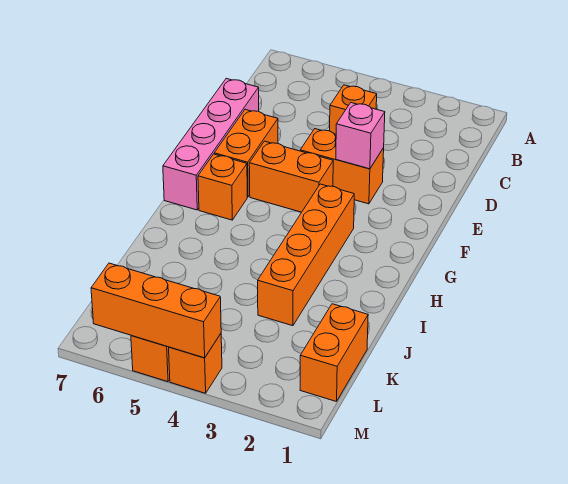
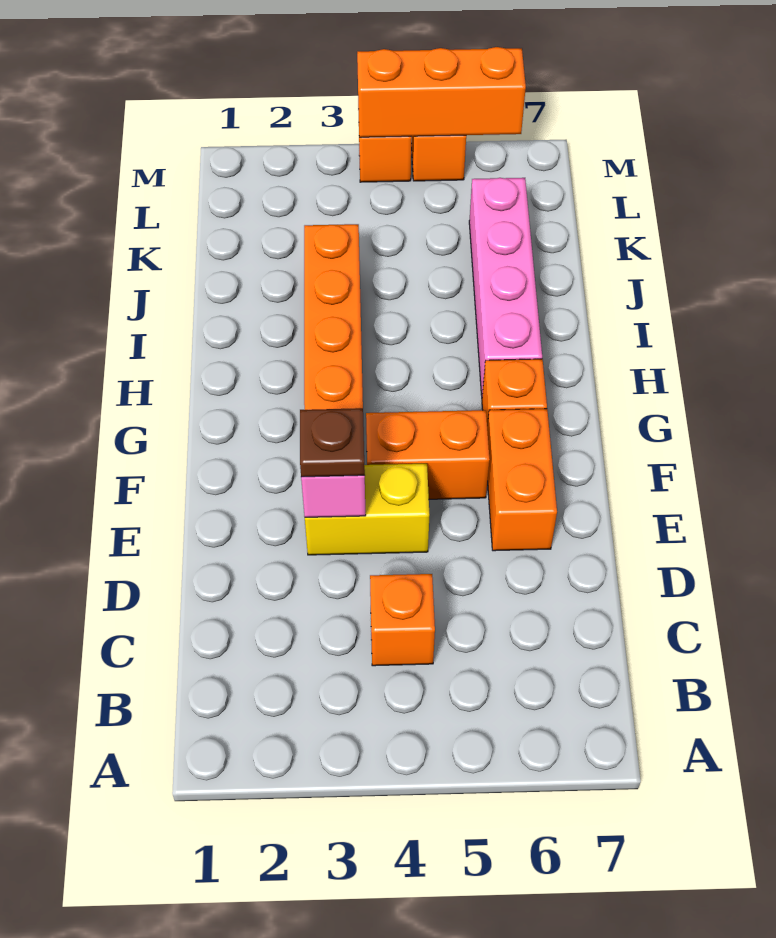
pink 1x4 brick [163,78,259,210] -> pink 1x4 brick moved to [469,178,542,395]
orange 1x2 brick [300,129,384,204] -> yellow 1x2 brick [305,464,429,555]
none -> brown 1x1 plate [300,408,365,477]
orange 1x2 brick [300,304,368,402] -> none

